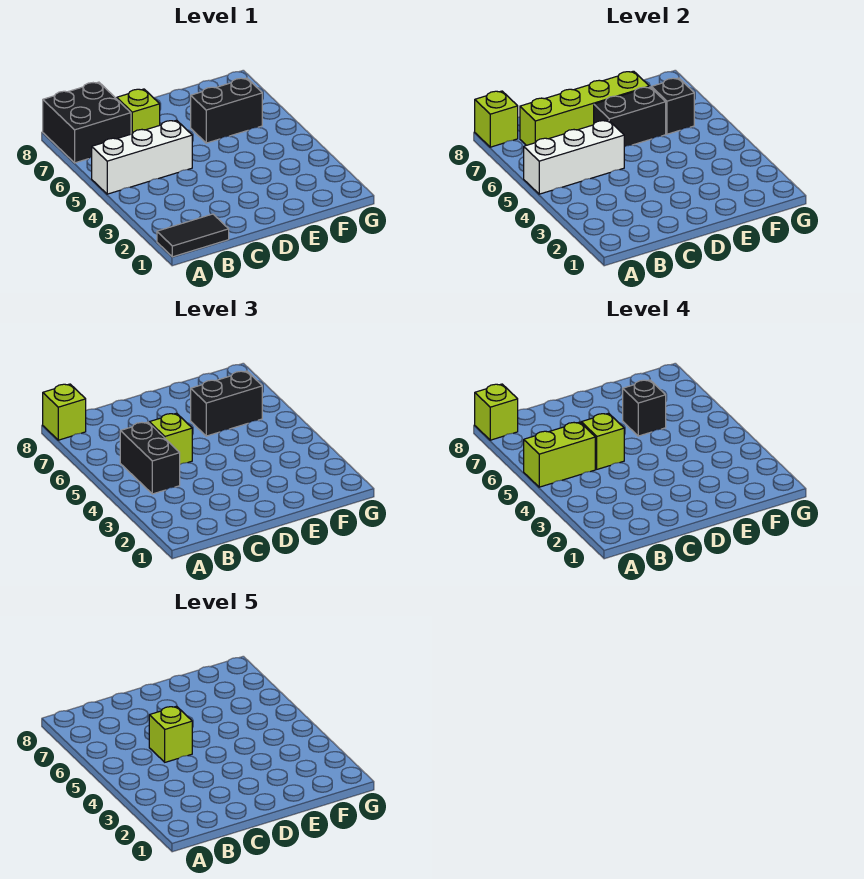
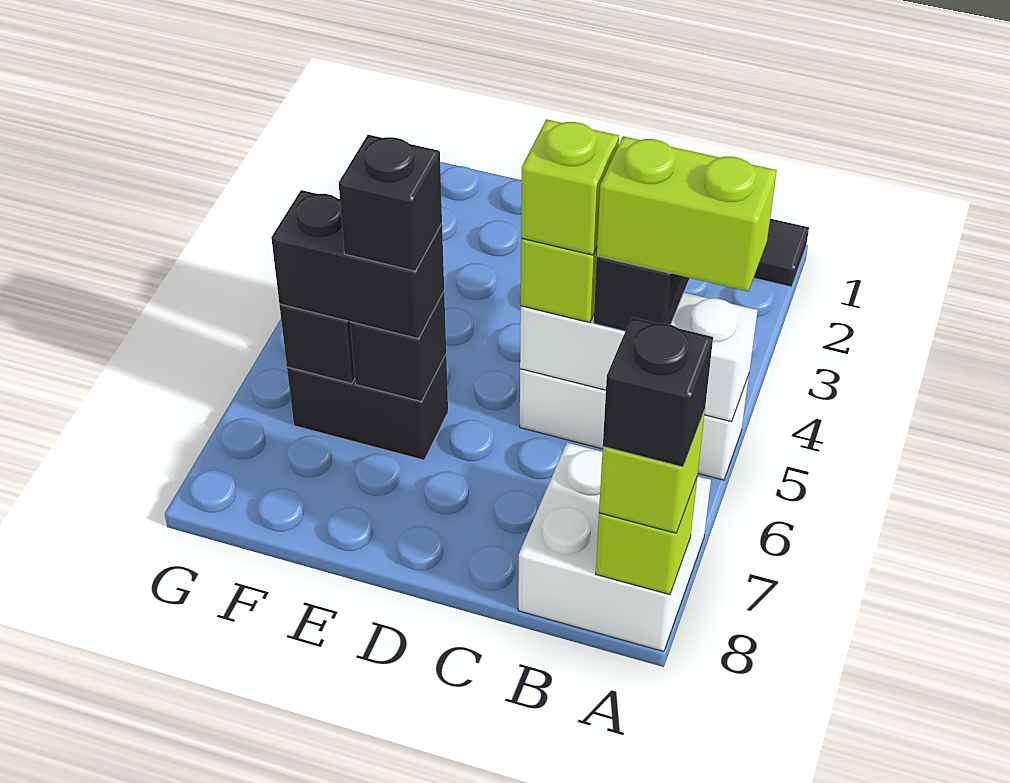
black 2x2 brick [43,82,131,163] -> white 2x2 brick [518,443,711,652]
lime 1x1 brick [475,384,518,440] -> black 1x1 brick [603,317,713,467]
lime 1x4 brick [520,71,649,145] -> none
lime 1x1 brick [149,706,192,762] -> none
lime 1x1 brick [117,89,160,134] -> none
black 1x2 brick [594,87,666,147] -> black 1x1 brick [350,292,446,402]

